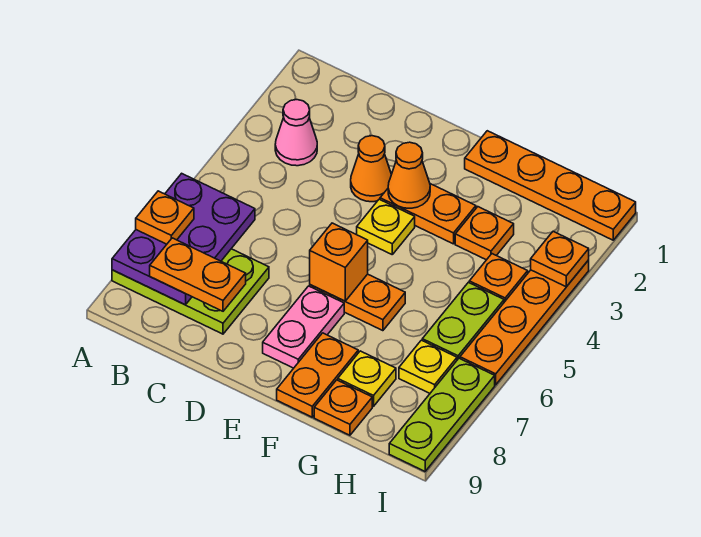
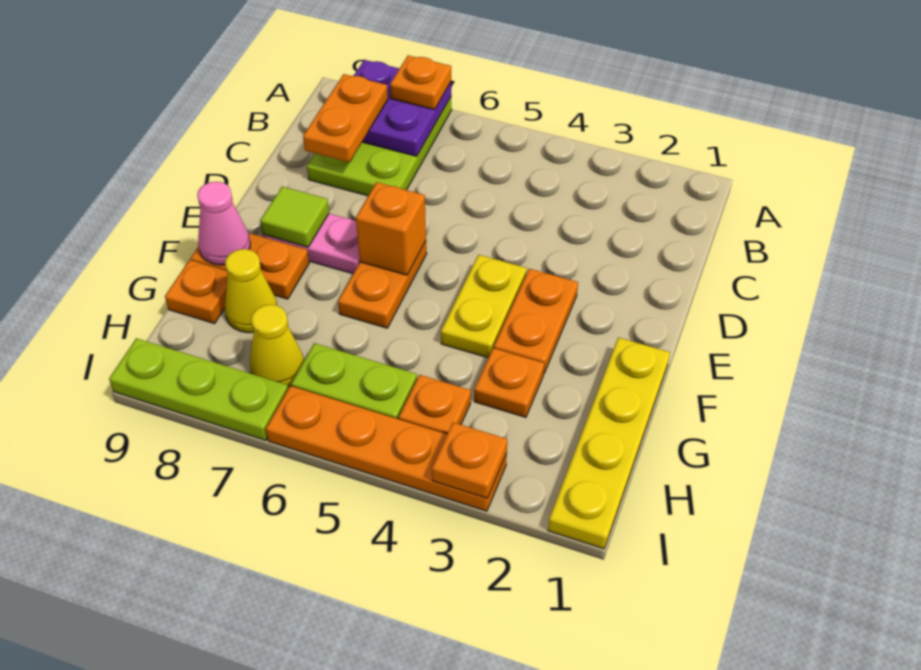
purple 2x3 plate [112,173,255,305] -> purple 2x2 plate [354,60,451,156]
pink 1x1 cone [275,100,317,166] -> pink 1x1 cone moved to [197,182,250,265]
orange 1x1 cone [351,136,391,202] -> none
orange 1x1 cone [388,142,430,208] -> none
yellow 1x1 plate [357,199,415,254] -> yellow 1x2 plate [441,255,527,358]
none -> lime 1x1 tile [260,187,329,247]
orange 1x4 plate [465,131,636,240] -> yellow 1x4 plate [548,338,670,549]
yellow 1x1 plate [338,351,396,406] -> yellow 1x1 cone [225,249,277,333]
yellow 1x1 plate [399,340,457,393] -> yellow 1x1 cone [250,305,304,387]

